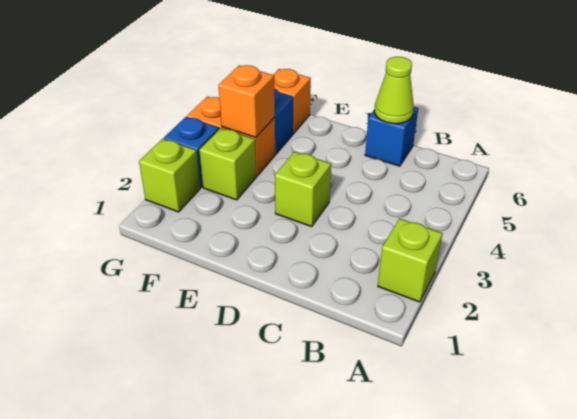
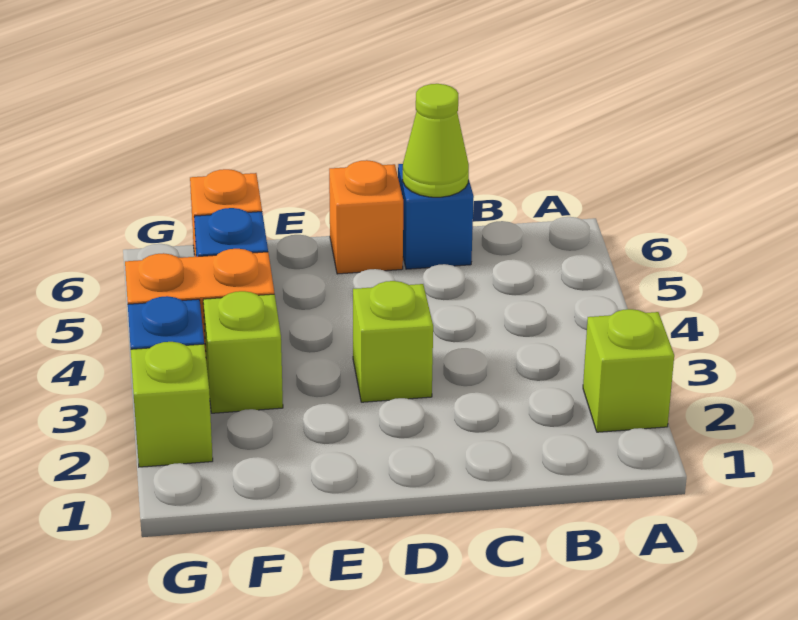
orange 1x1 brick [218,65,275,137] -> orange 1x1 brick moved to [329,160,403,274]

